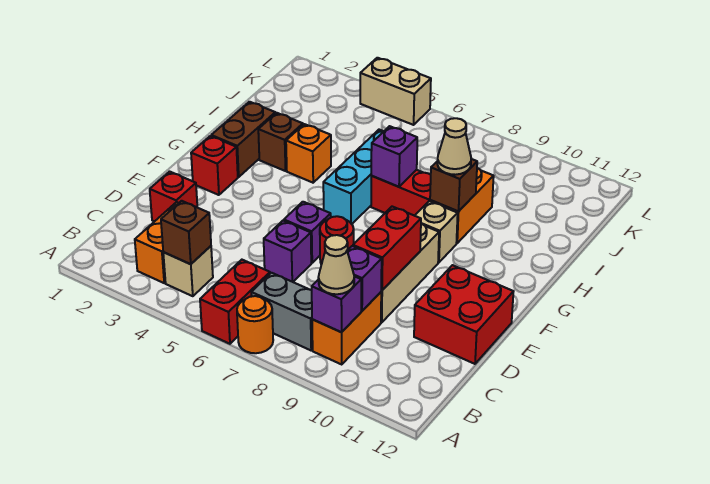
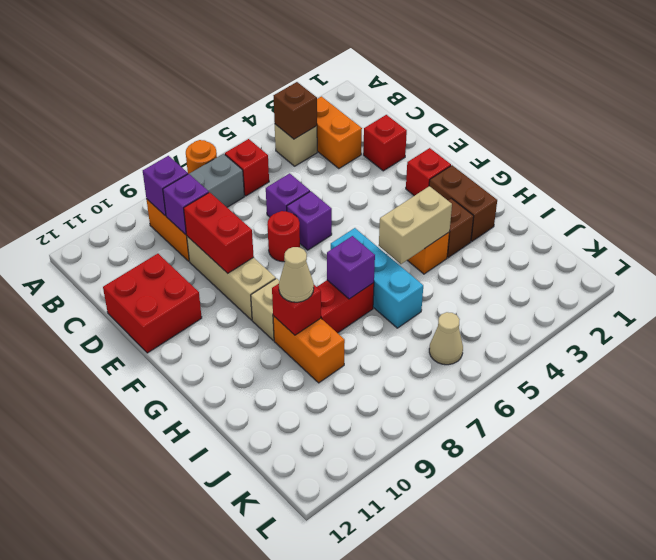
red 1x2 brick [200,260,270,344] -> red 1x1 brick [225,139,269,196]
tan 1x1 cone [318,235,354,294] -> tan 1x1 cone moved to [429,312,463,365]
brown 1x1 brick [430,159,477,211] -> red 1x1 brick [272,284,321,335]
tan 1x2 brick [360,58,431,125] -> tan 1x2 brick moved to [379,186,452,264]

